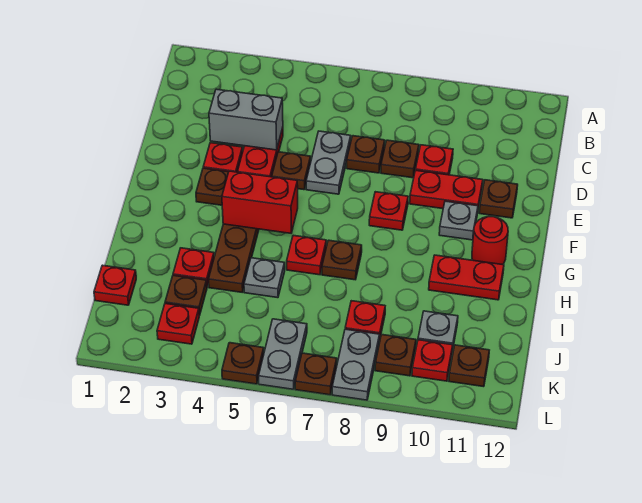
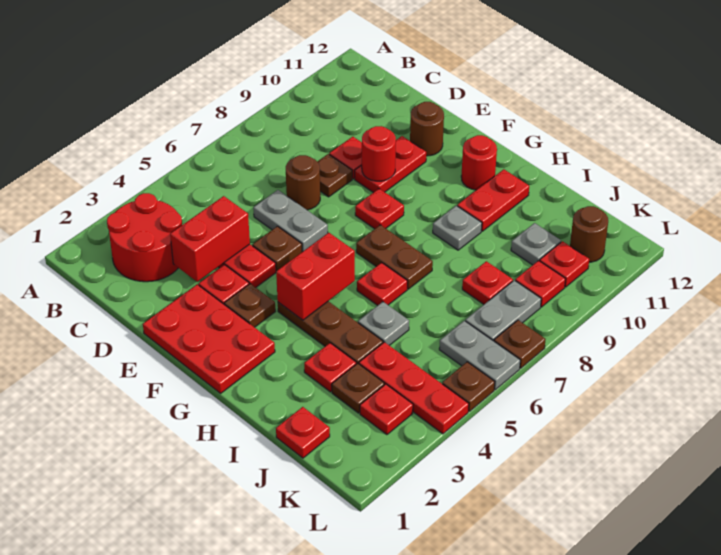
none -> red 2x2 round brick [107,193,182,282]
grey 1x2 brick [209,89,283,150] -> red 1x2 brick [170,196,250,282]
brown 1x1 plate [347,136,385,173] -> brown 1x1 round brick [286,155,320,210]
none -> red 2x3 plate [143,284,275,393]
none -> red 1x1 round brick [362,126,396,181]
brown 1x1 plate [479,180,518,218] -> brown 1x1 round brick [410,102,444,156]
grey 1x1 plate [439,201,478,240] -> grey 1x1 plate moved to [433,206,482,250]
brown 1x1 plate [322,240,362,280] -> brown 1x2 plate [356,225,433,289]
none -> red 1x3 plate [359,342,469,434]
grey 1x2 plate [332,329,380,400] -> grey 1x2 plate turned to [465,280,541,341]
brown 1x1 plate [375,335,416,376] -> red 1x1 plate [515,261,565,307]
brown 1x1 plate [449,345,489,387] -> brown 1x1 round brick [570,206,608,262]

